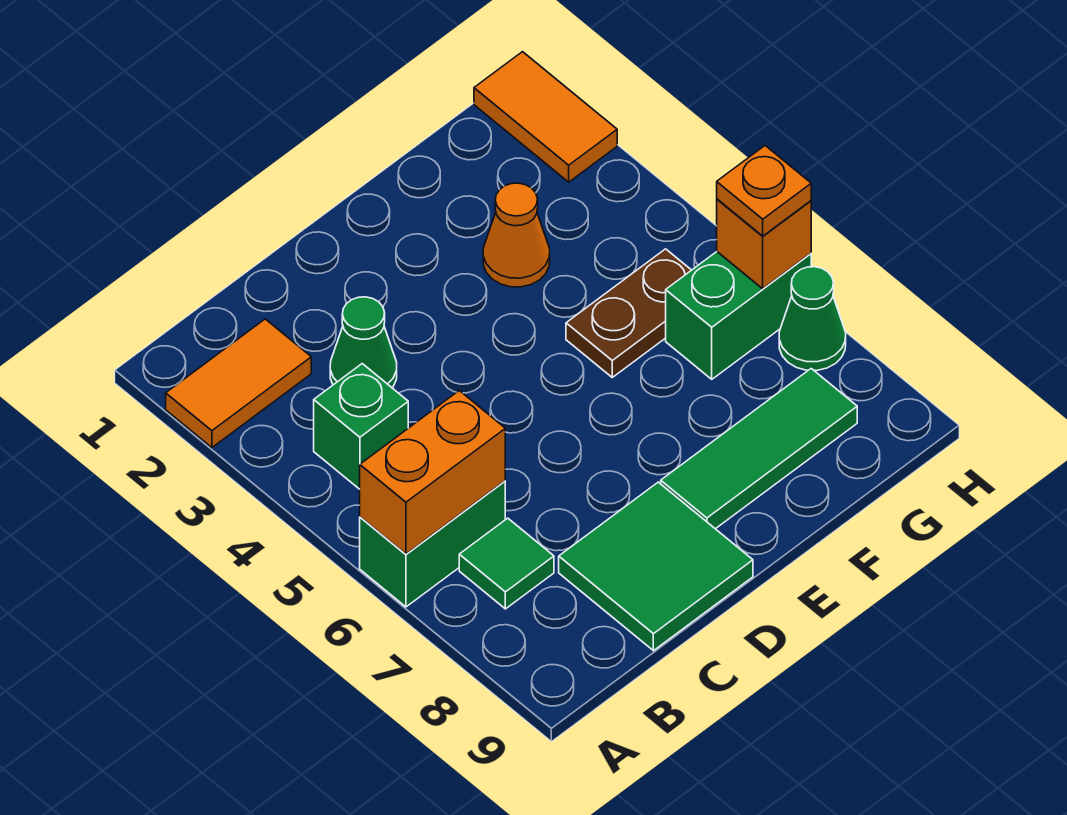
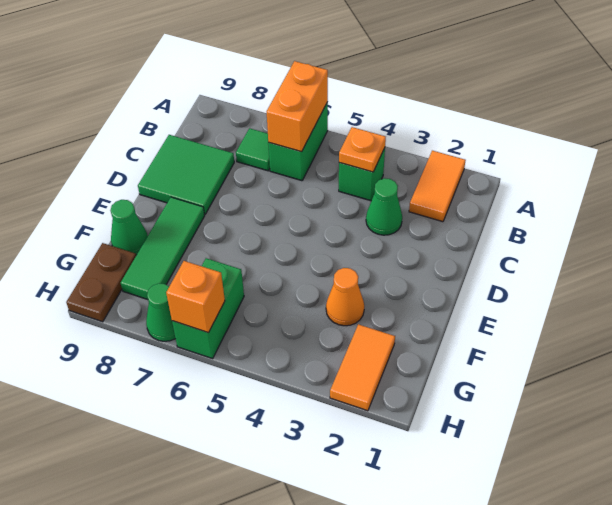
brown 1x2 plate [566,249,691,377] -> brown 1x2 plate moved to [66,243,136,322]
none -> green 1x1 cone [110,200,148,255]
orange 1x2 tile [474,52,617,182] -> orange 1x2 tile turned to [330,324,395,411]
orange 1x1 plate [717,146,811,236] -> orange 1x1 plate moved to [339,127,386,172]

